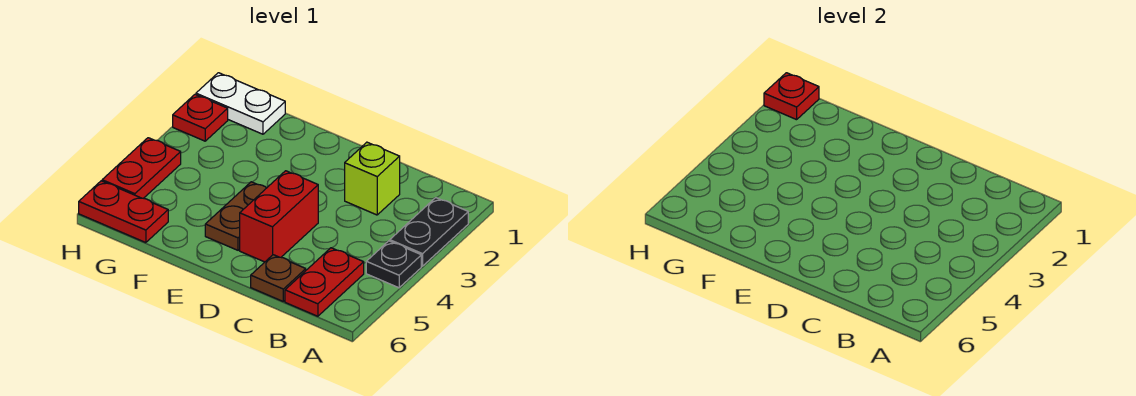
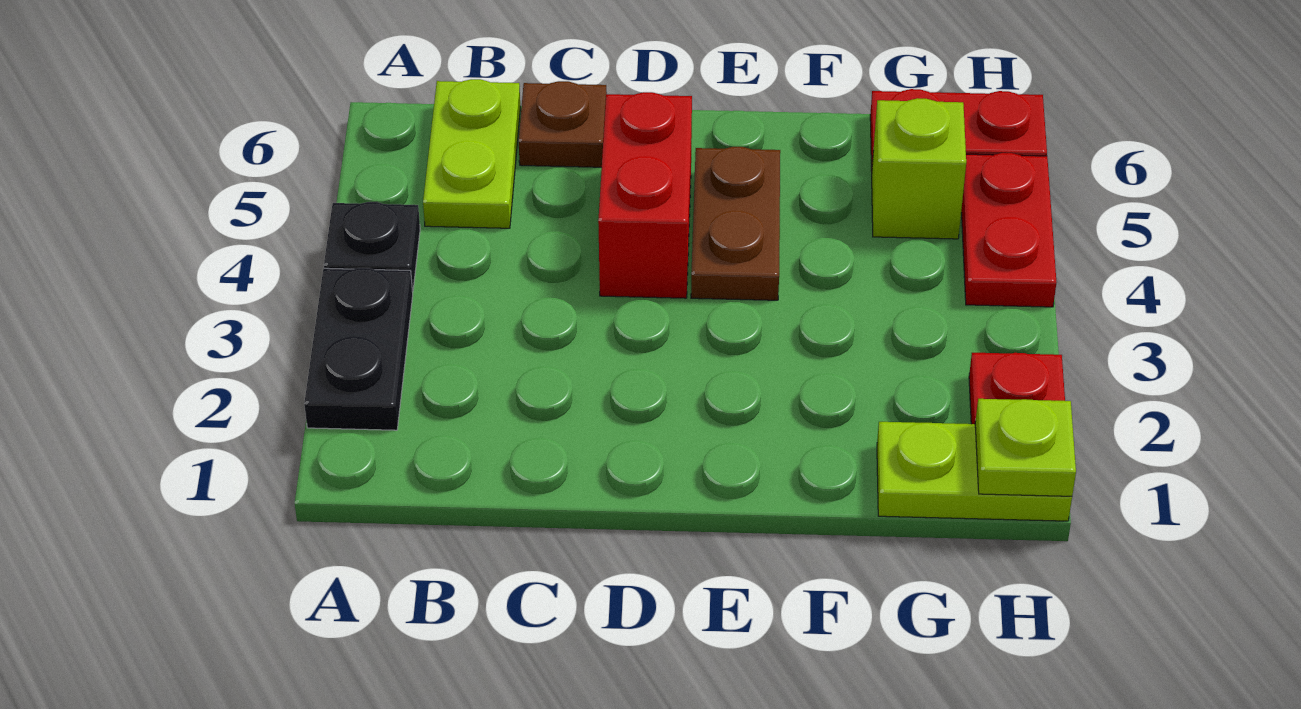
red 1x2 plate [285,248,364,316] -> lime 1x2 plate [423,79,520,228]
lime 1x1 brick [345,142,400,215] -> lime 1x1 brick moved to [872,98,966,239]
white 1x2 plate [196,73,285,134] -> lime 1x2 plate [877,422,1072,521]
red 1x1 plate [764,73,819,120] -> lime 1x1 plate [975,399,1076,496]

